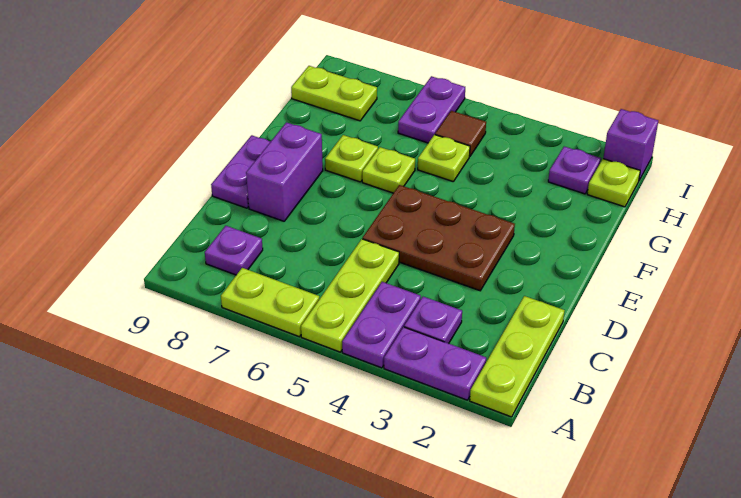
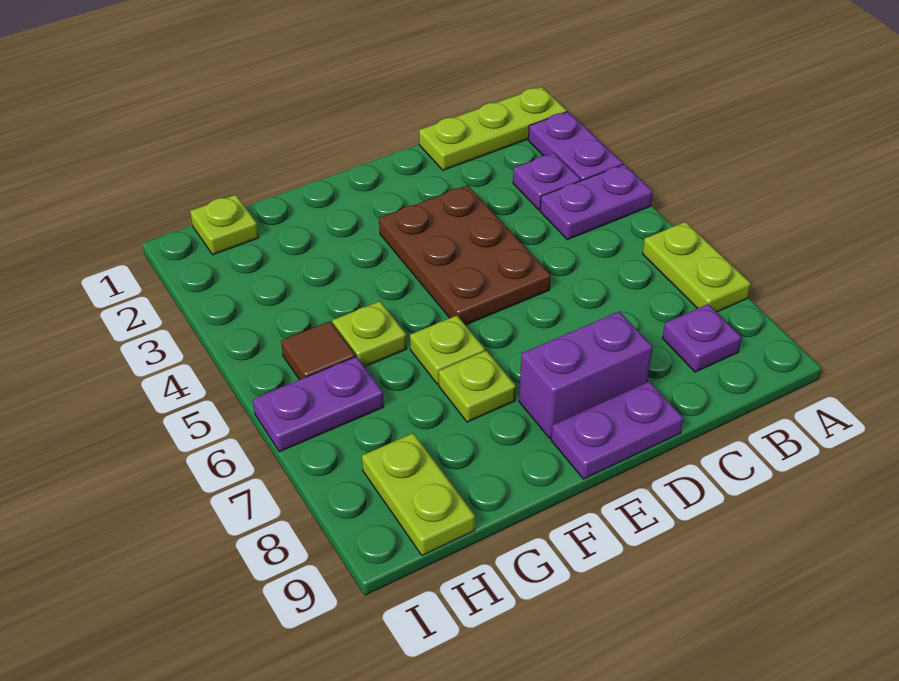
lime 1x3 plate [301,239,399,352] -> none
purple 1x1 plate [548,146,601,194] -> none
purple 1x1 brick [603,109,658,180] -> none

